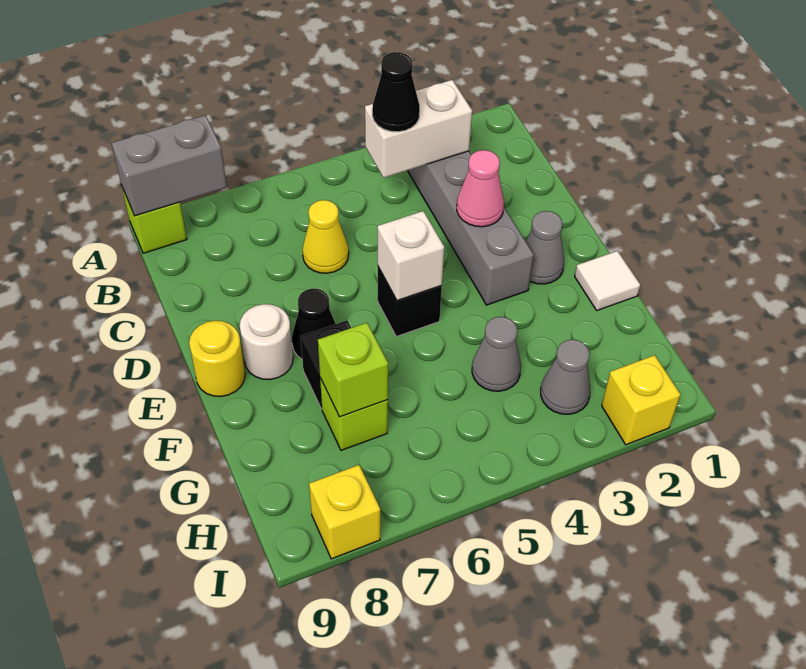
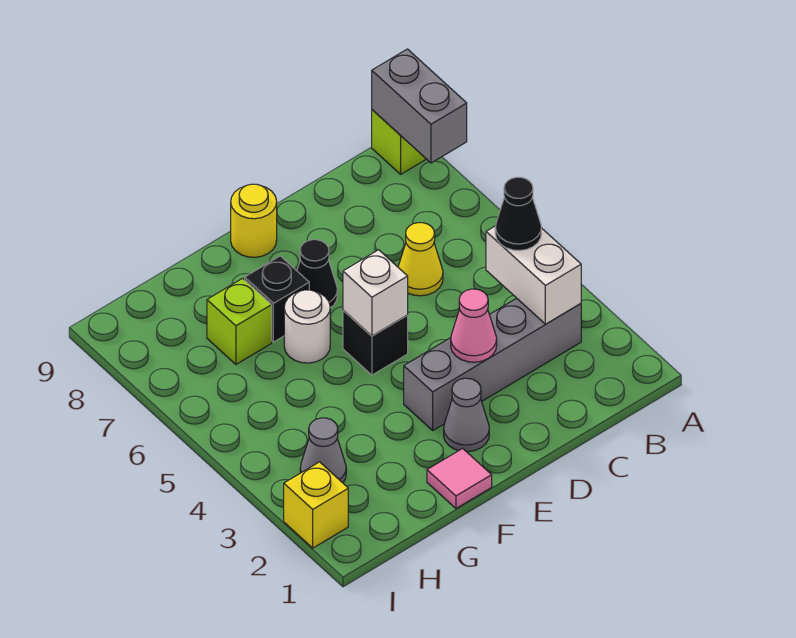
white 1x1 round brick [240,304,293,380] -> white 1x1 round brick moved to [284,290,330,363]
white 1x1 tile [575,251,640,310] -> pink 1x1 tile [427,448,492,508]
grey 1x1 cone [472,317,521,391] -> none
lime 1x1 brick [318,323,388,417] -> none
yellow 1x1 brick [309,465,380,559] -> none

